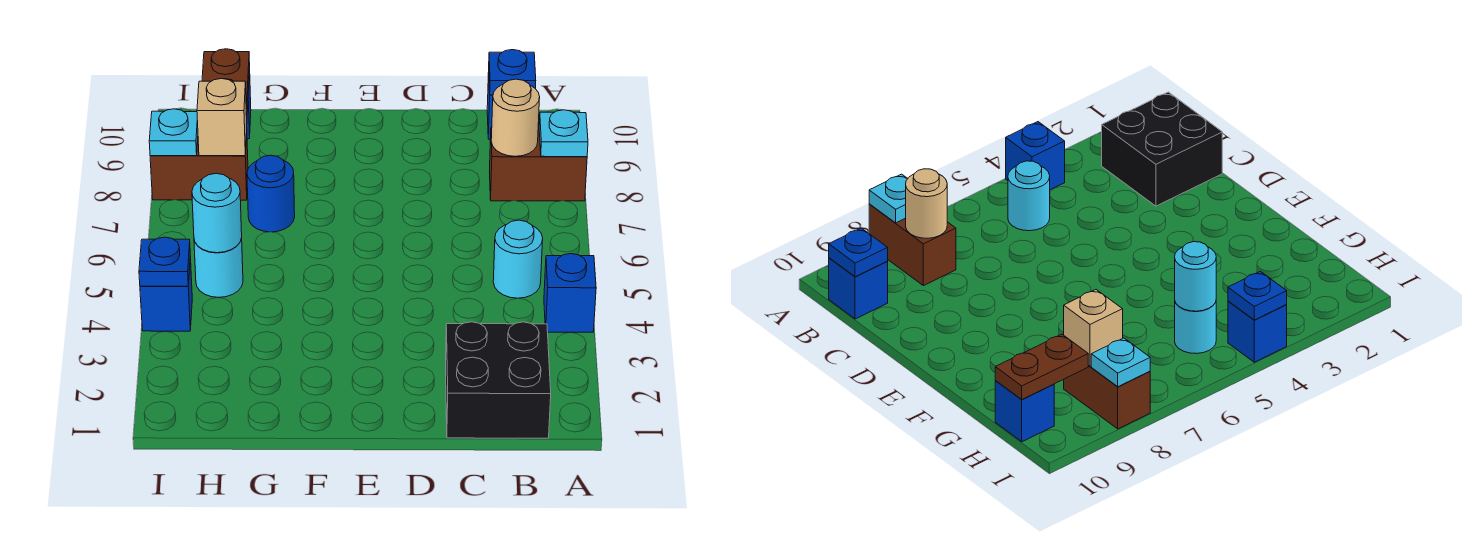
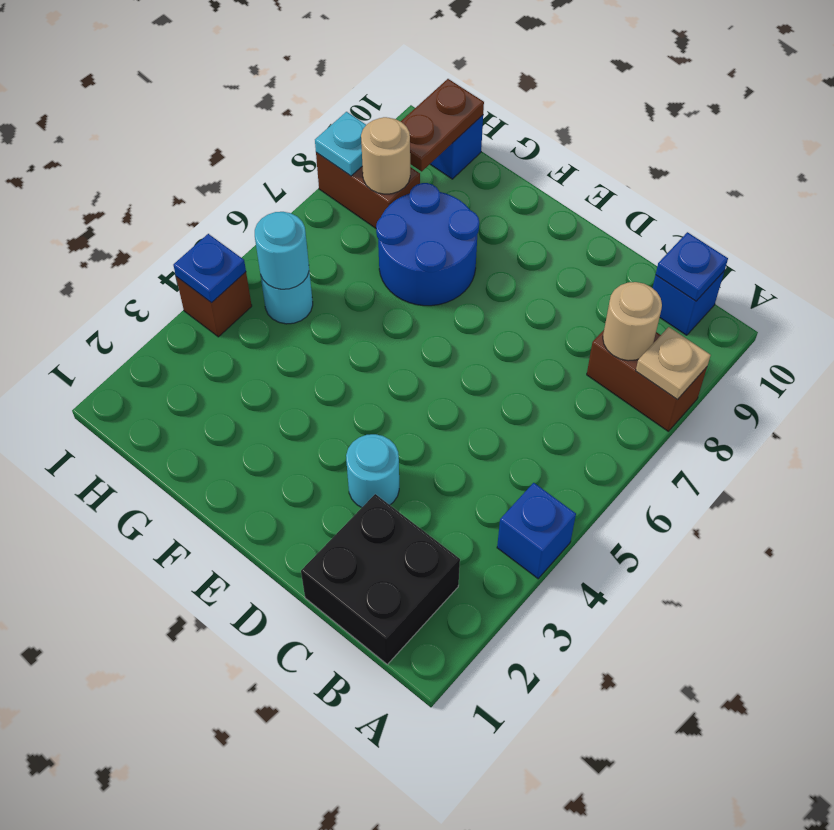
cyan 1x1 plate [539,110,588,157] -> tan 1x1 plate [636,327,711,399]
cyan 1x1 round brick [493,220,543,298] -> cyan 1x1 round brick moved to [346,434,399,507]
blue 1x1 round brick [247,155,295,232] -> blue 2x2 round brick [376,183,479,306]
tan 1x1 brick [197,79,247,156] -> tan 1x1 round brick [361,117,410,194]
blue 1x1 brick [140,256,192,331] -> brown 1x1 brick [176,272,252,337]

